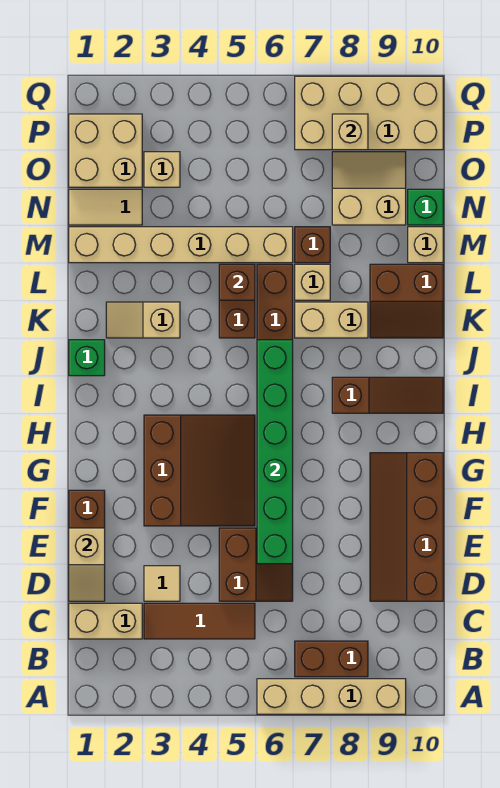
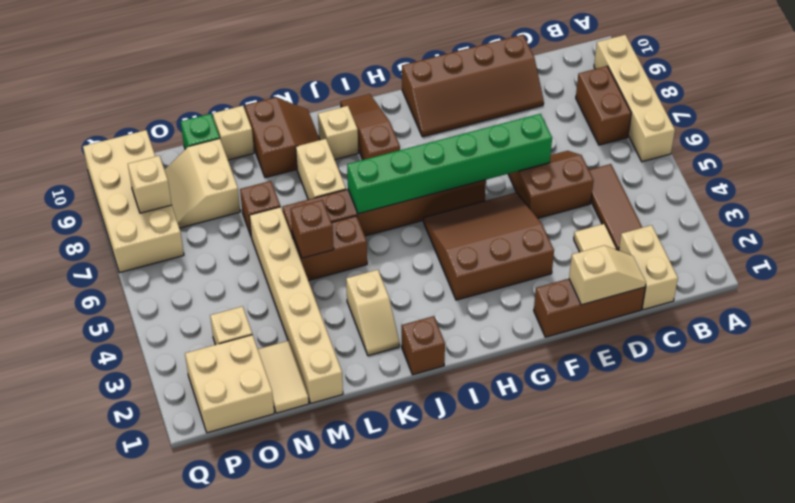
green 1x1 brick [69,340,105,376] -> brown 1x1 brick [402,316,445,375]
tan 1x1 brick [295,264,330,300] -> tan 1x1 brick moved to [318,106,358,159]

